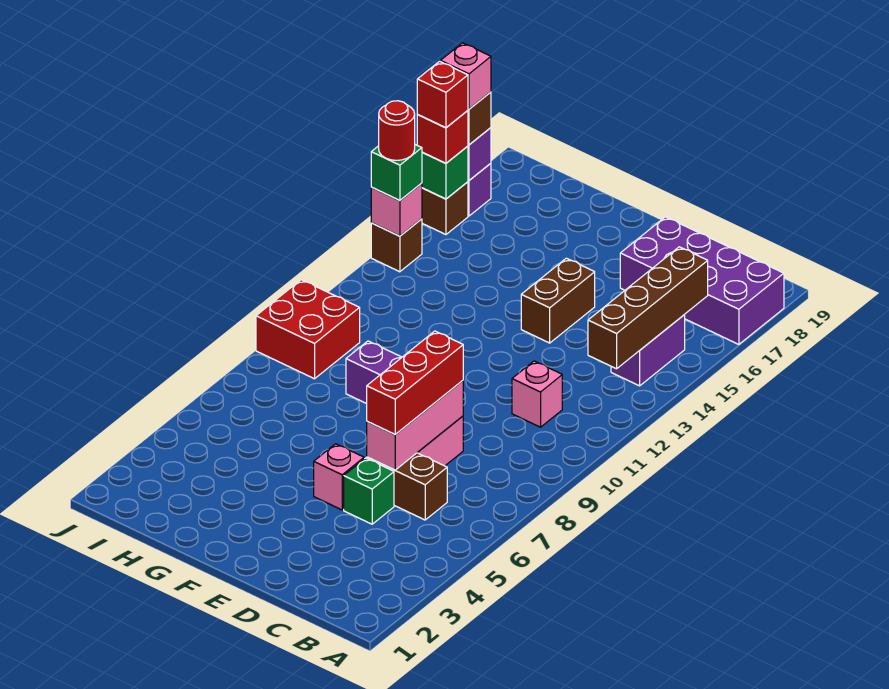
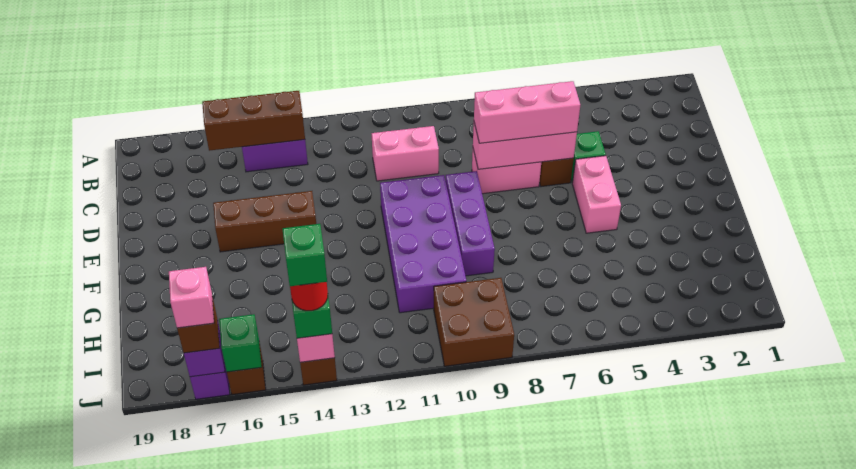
purple 2x4 brick [620,217,784,344] -> purple 2x4 brick moved to [380,175,466,313]
brown 1x4 brick [588,247,708,369] -> brown 1x3 brick [202,91,305,151]
pink 1x1 brick [512,361,562,427] -> pink 1x2 brick [371,126,439,181]
red 1x3 brick [367,331,463,434] -> pink 1x3 brick [474,81,580,143]
pink 1x1 brick [314,444,364,510] -> pink 1x2 brick [572,156,621,233]
brown 1x2 brick [521,258,595,343] -> brown 1x3 brick [213,191,316,252]
red 2x2 brick [256,280,360,379] -> brown 2x2 brick [434,278,514,366]
none -> green 1x1 brick [282,224,327,286]
red 1x1 brick [417,111,468,163] -> none
red 1x1 brick [417,61,468,128] -> none

